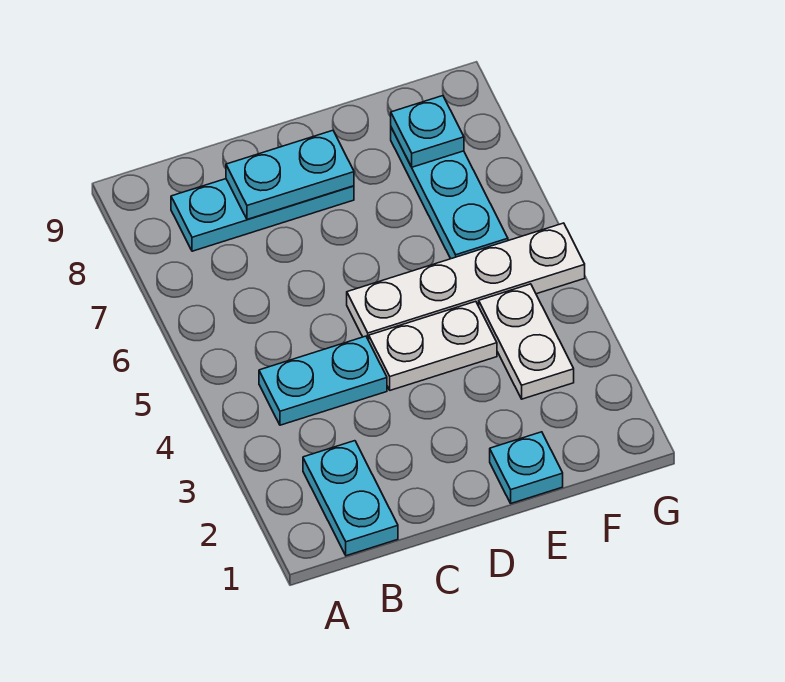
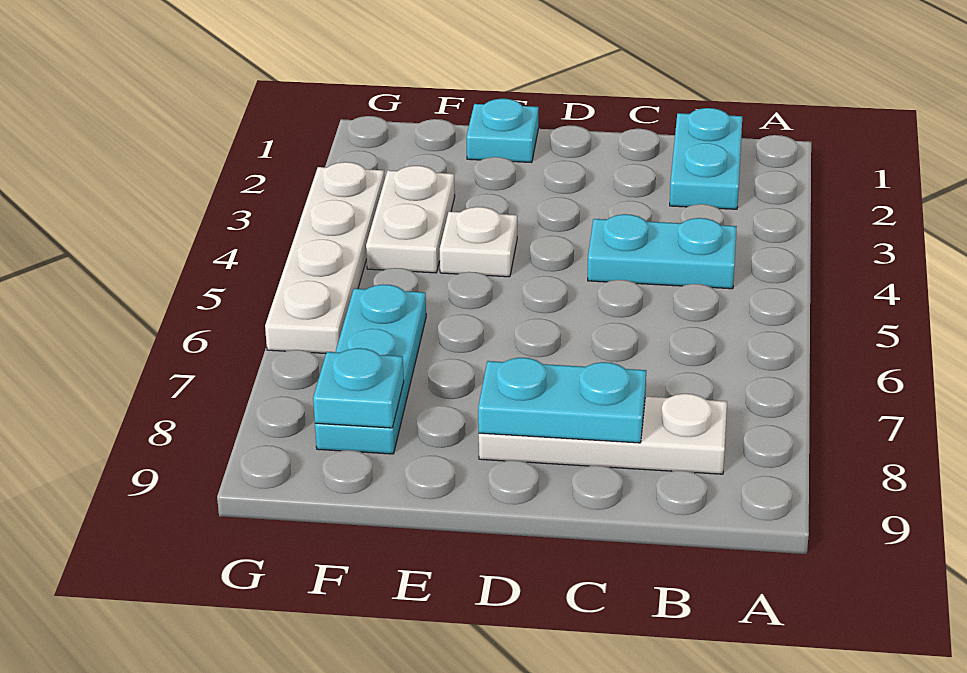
cyan 1x3 plate [171,179,354,251] -> white 1x3 plate [479,394,727,474]
white 1x2 plate [369,301,497,390] -> white 1x1 plate [440,207,517,277]
white 1x4 plate [347,223,585,340] -> white 1x4 plate turned to [265,162,384,354]

